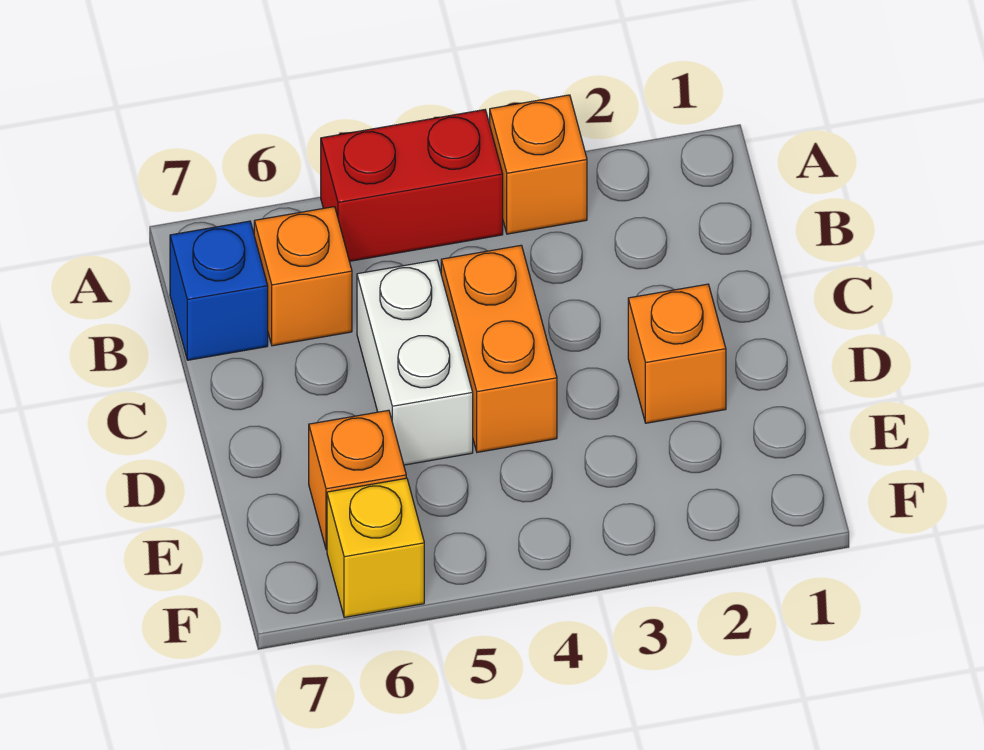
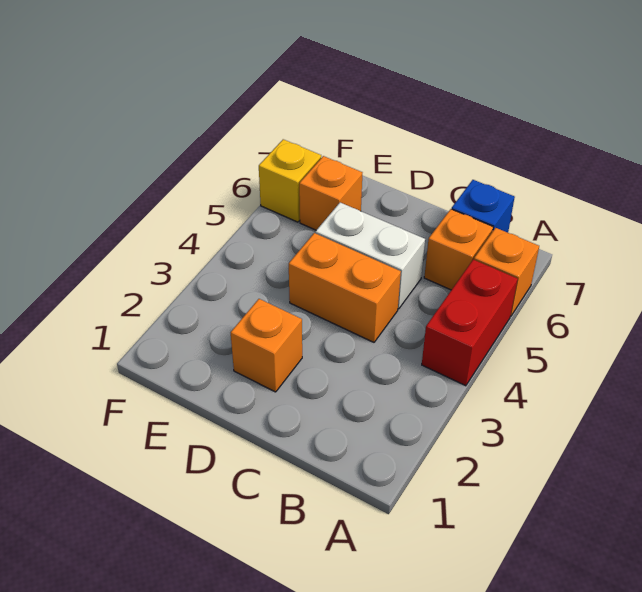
orange 1x1 brick [490,95,587,234] -> orange 1x1 brick moved to [474,228,539,316]

